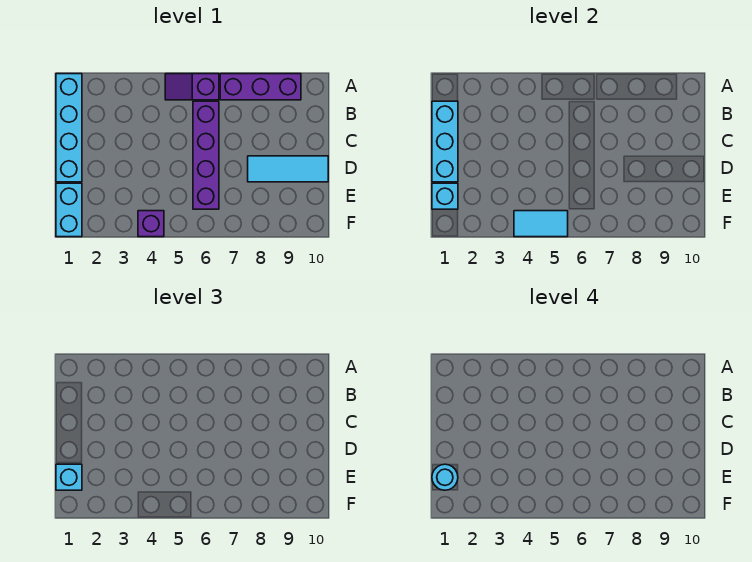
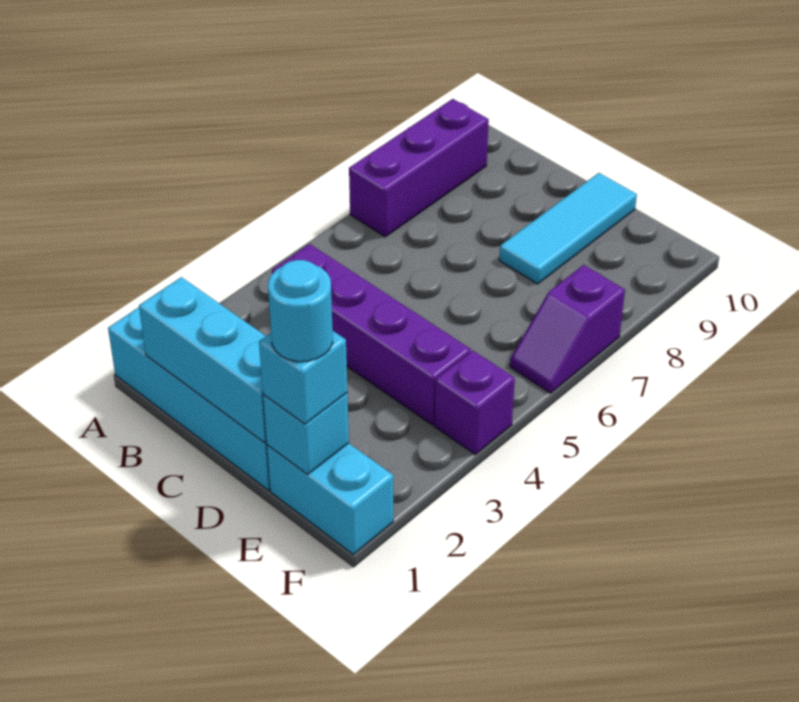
purple 1x2 slope [165,74,219,100] -> purple 1x2 slope moved to [510,265,625,393]
purple 1x4 brick [193,101,219,209] -> purple 1x4 brick moved to [272,244,471,425]
cyan 1x2 tile [514,211,568,237] -> none

